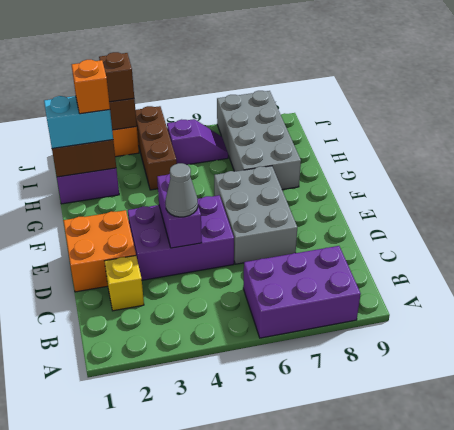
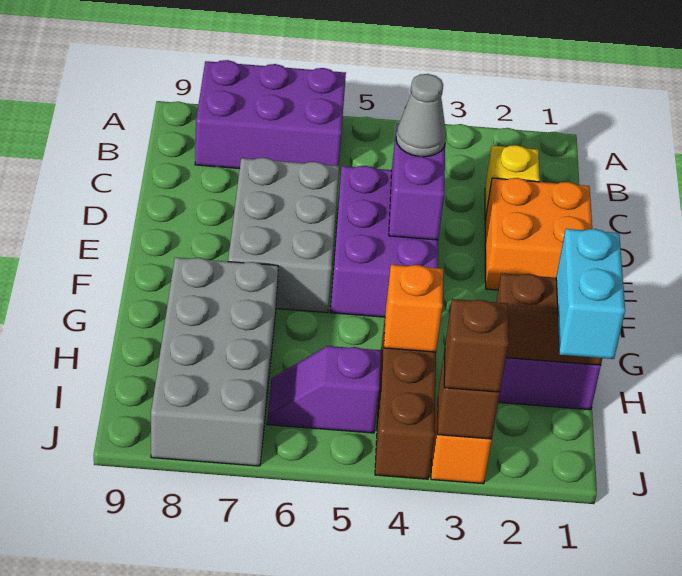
purple 2x3 brick [128,195,234,280] -> purple 2x3 brick turned to [330,166,438,317]
cyan 1x2 brick [44,96,113,148] -> cyan 1x2 brick turned to [556,229,625,359]
orange 1x1 brick [72,60,110,114] -> orange 1x1 brick moved to [384,265,443,352]

